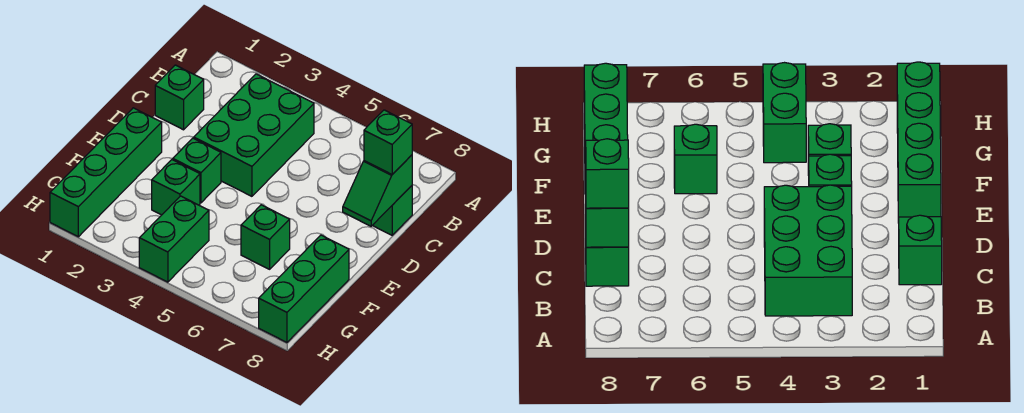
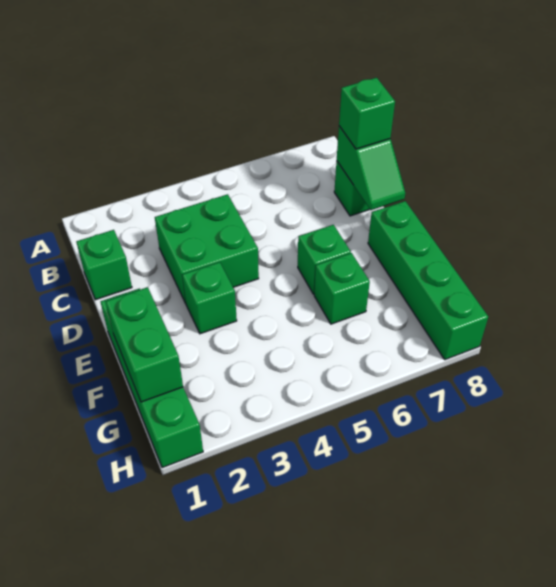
green 2x3 brick [194,74,314,196] -> green 2x2 brick [155,194,259,303]
green 1x1 brick [152,160,200,215] -> green 1x1 brick moved to [298,225,351,294]
green 1x3 brick [259,235,349,342] -> green 1x4 brick [368,201,488,360]
green 1x2 brick [139,196,209,282] -> green 1x2 brick moved to [106,287,183,402]

